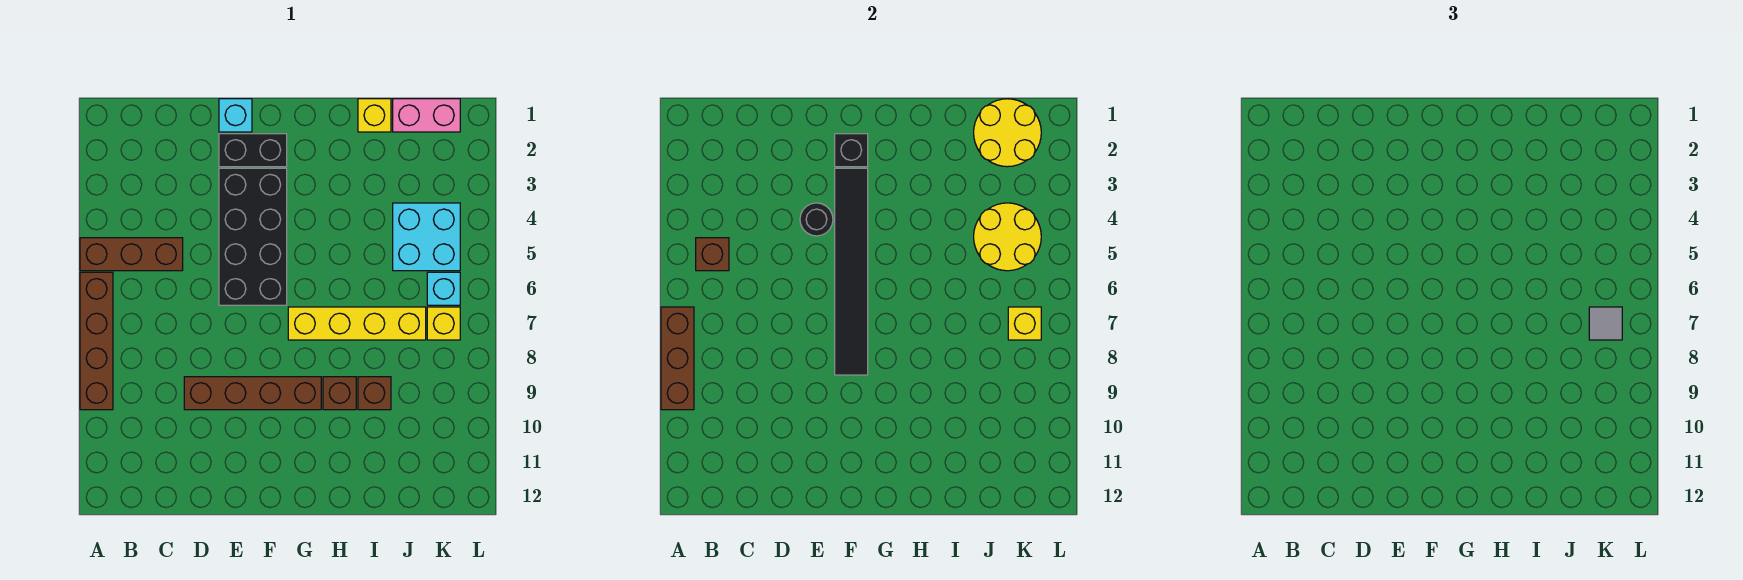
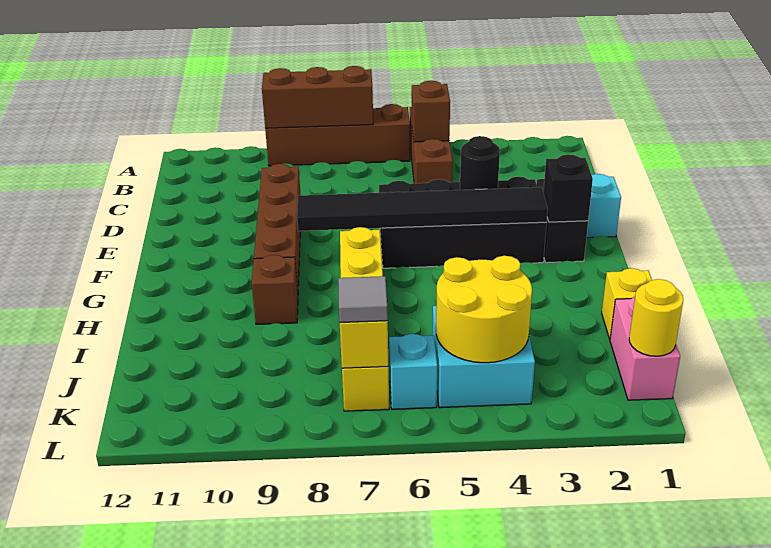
brown 1x1 brick [358,377,391,410] -> none
yellow 2x2 round brick [974,99,1041,167] -> yellow 1x1 round brick [629,279,683,356]

